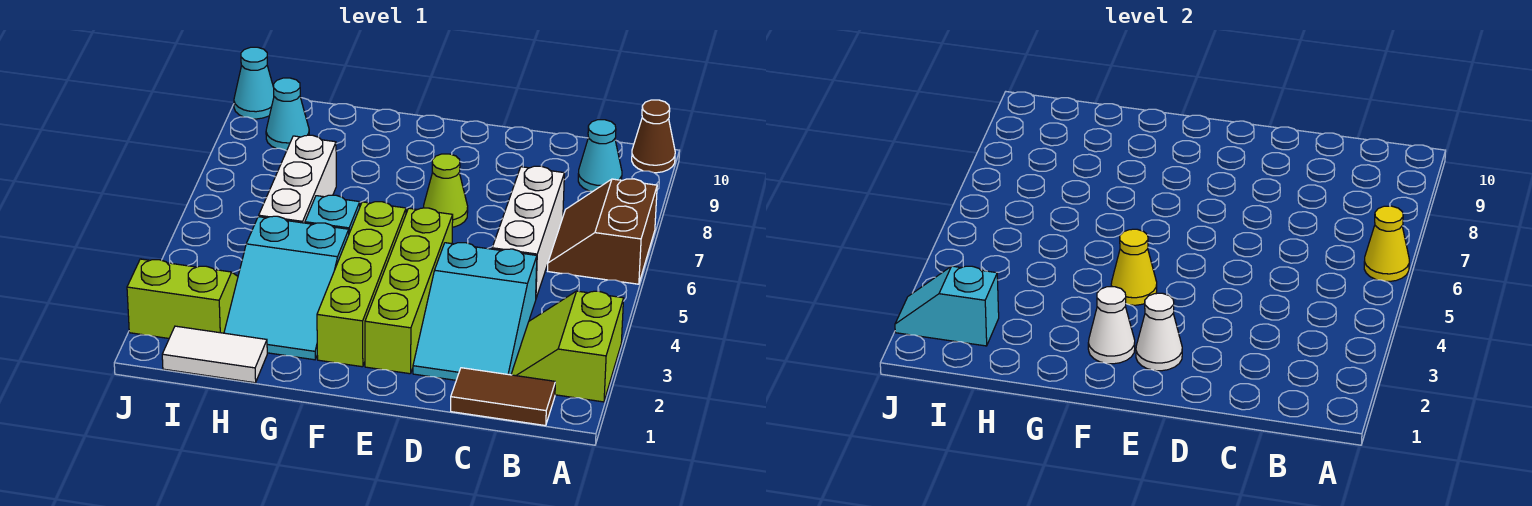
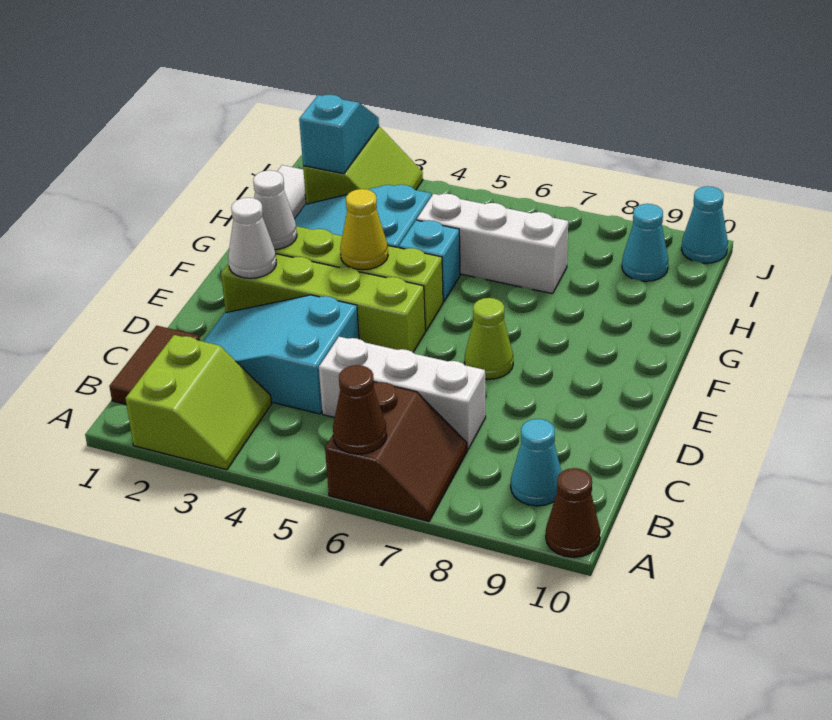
lime 2x2 slope [511,291,624,402] -> lime 2x2 slope turned to [125,335,271,470]
brown 2x2 slope [548,179,657,284] -> brown 2x2 slope turned to [325,382,467,521]
yellow 1x1 cone [1364,206,1409,281] -> brown 1x1 cone [333,365,387,454]

